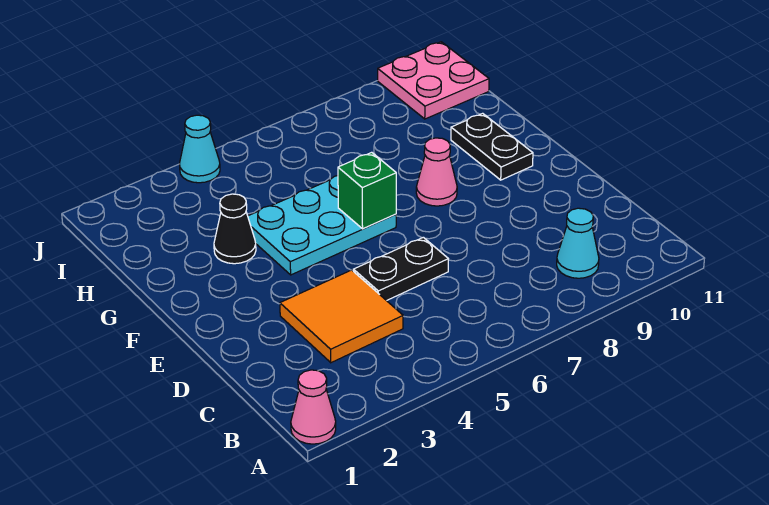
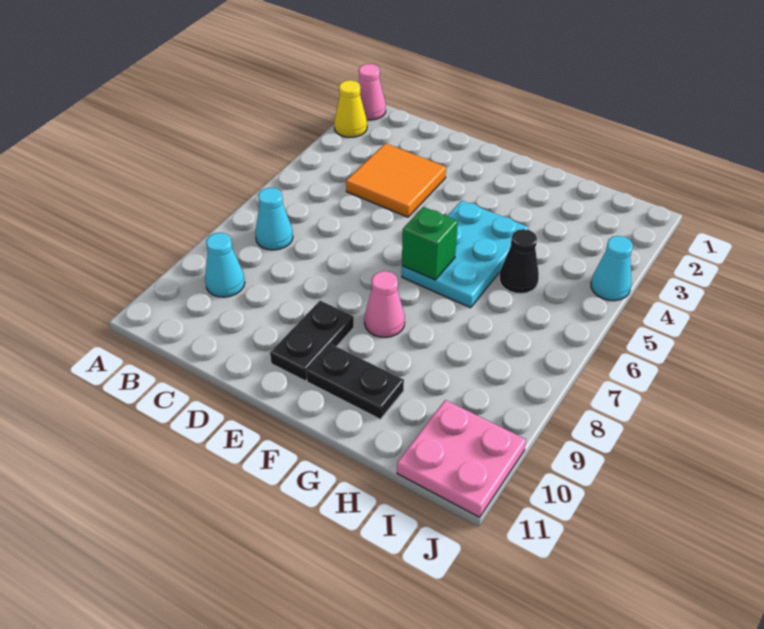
none -> yellow 1x1 cone [334,80,367,137]
none -> cyan 1x1 cone [255,188,293,250]
black 1x2 plate [353,237,448,301] -> black 1x2 plate moved to [270,301,354,381]
black 1x1 cone [214,194,256,264] -> black 1x1 cone moved to [499,229,539,294]

